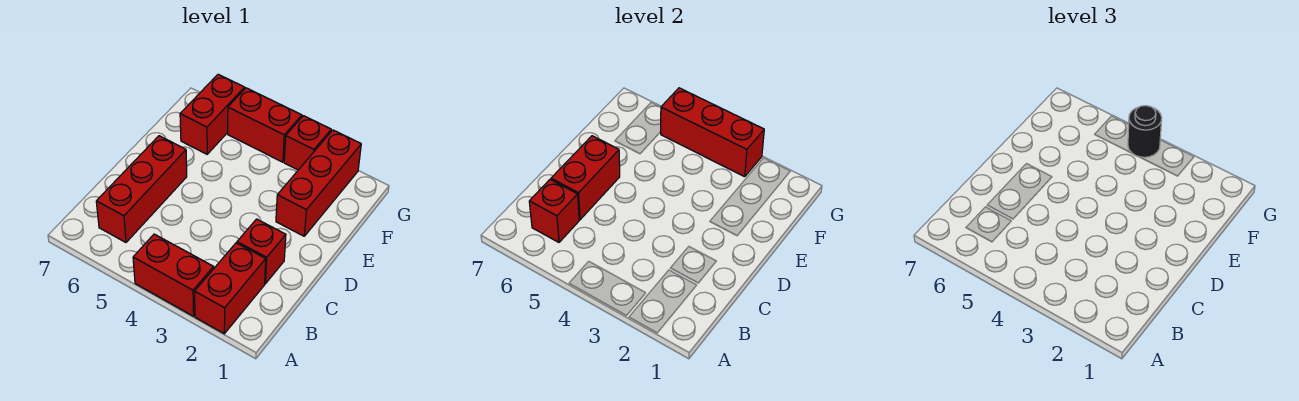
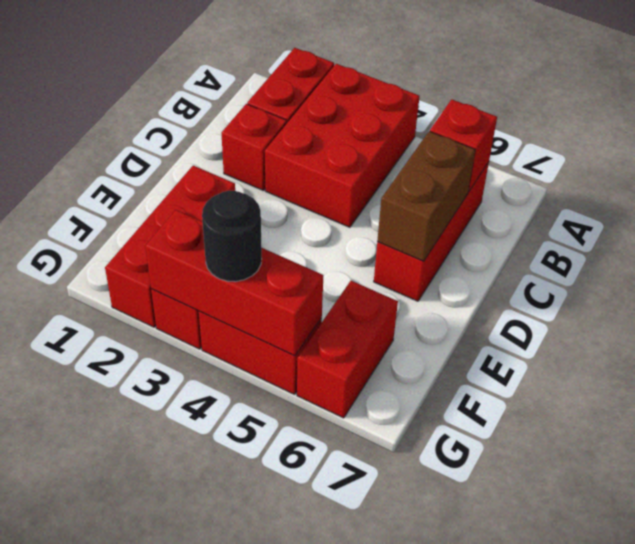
red 1x2 brick [133,234,214,316] -> red 2x3 brick [265,64,420,227]
red 1x2 brick [551,136,620,220] -> brown 1x2 brick [377,131,475,261]

